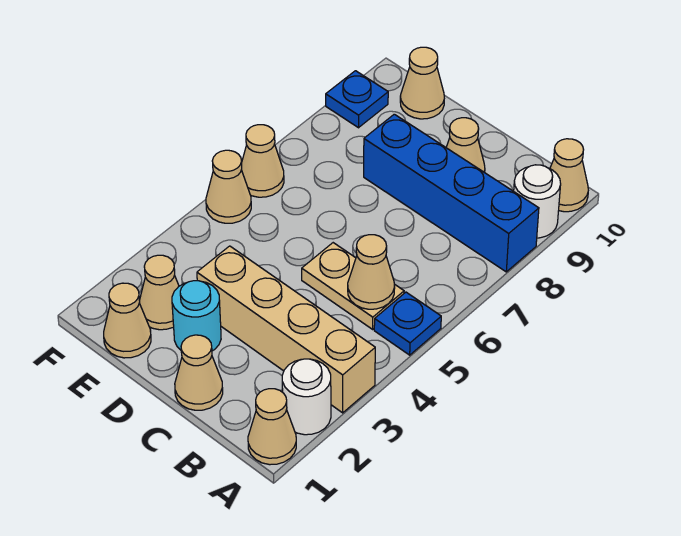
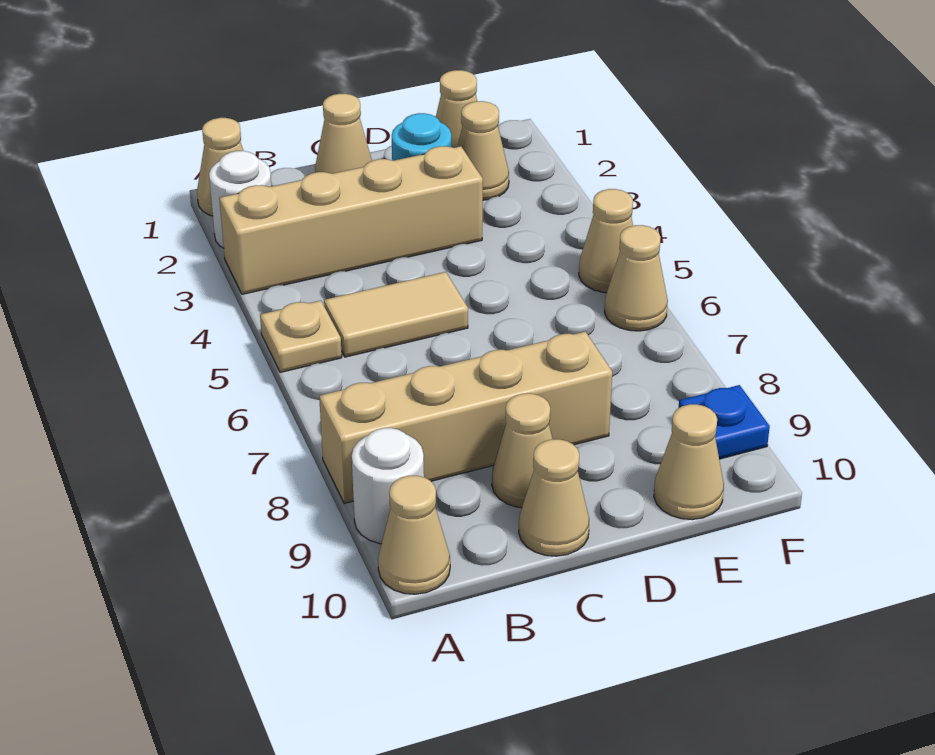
blue 1x1 plate [374,292,441,355] -> tan 1x1 plate [260,300,342,372]
blue 1x4 brick [364,114,539,272] -> tan 1x4 brick [319,332,612,503]
tan 1x2 plate [302,243,404,329] -> tan 1x2 tile [324,272,468,357]
tan 1x1 cone [348,235,395,309] -> tan 1x1 cone moved to [519,439,589,556]

